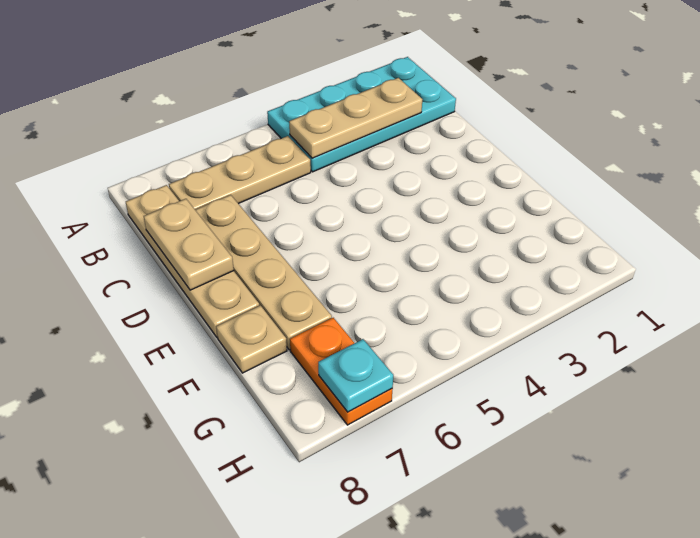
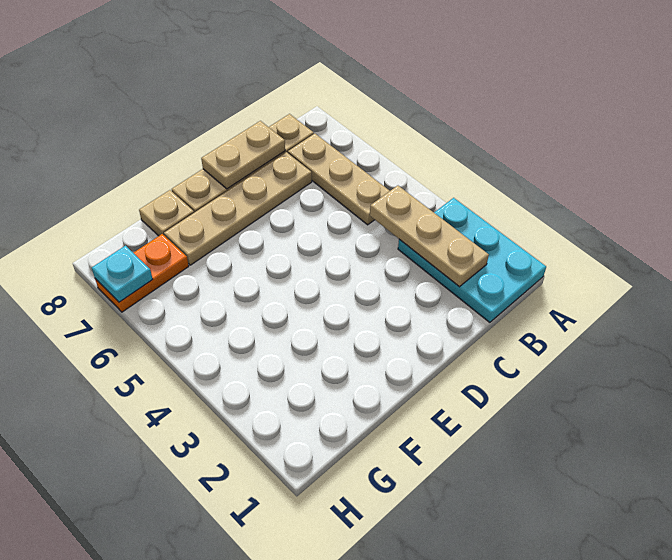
cyan 2x4 plate [267,57,456,172] -> cyan 2x3 plate [398,198,546,322]

